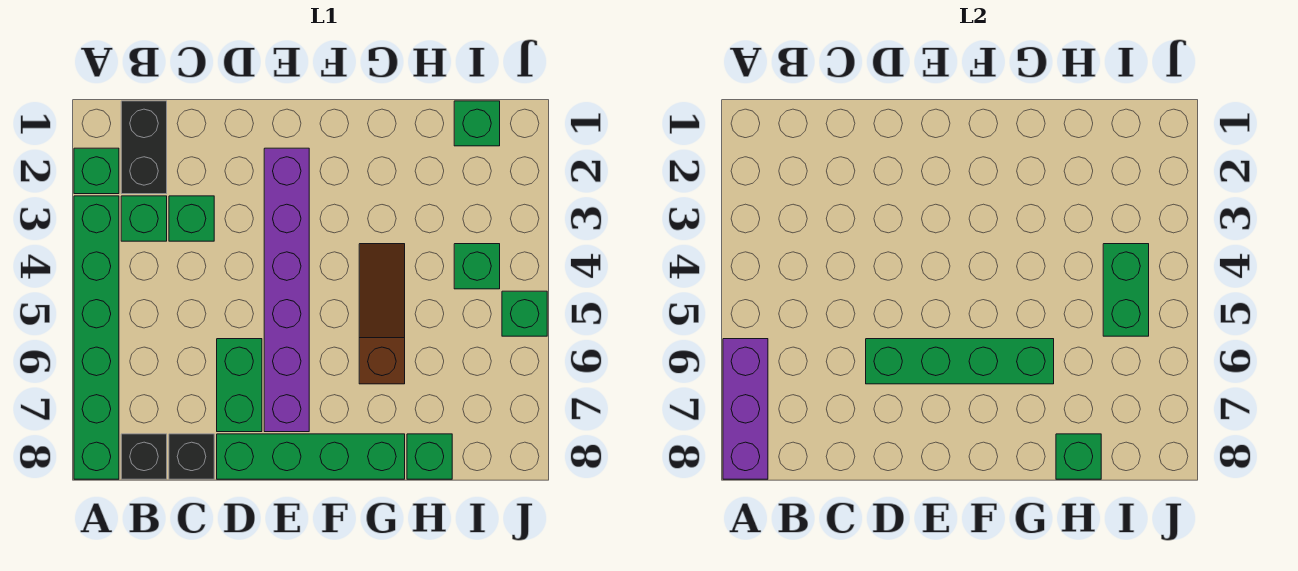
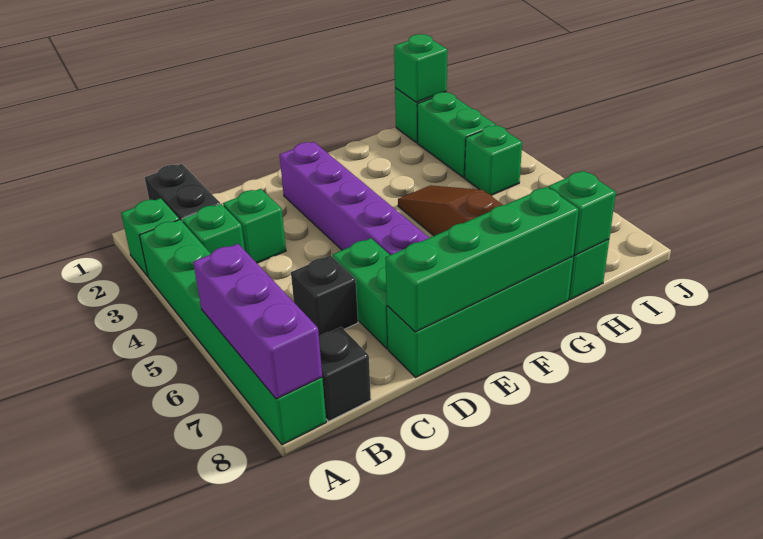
black 1x1 brick [169,434,214,479] -> black 1x1 brick moved to [291,255,358,337]
green 1x4 brick [866,339,1054,384] -> green 1x4 brick moved to [385,187,579,332]
green 1x2 brick [1103,244,1149,336] -> green 1x2 brick moved to [417,92,496,178]
green 1x1 brick [502,291,547,336] -> green 1x1 brick moved to [394,34,447,102]

